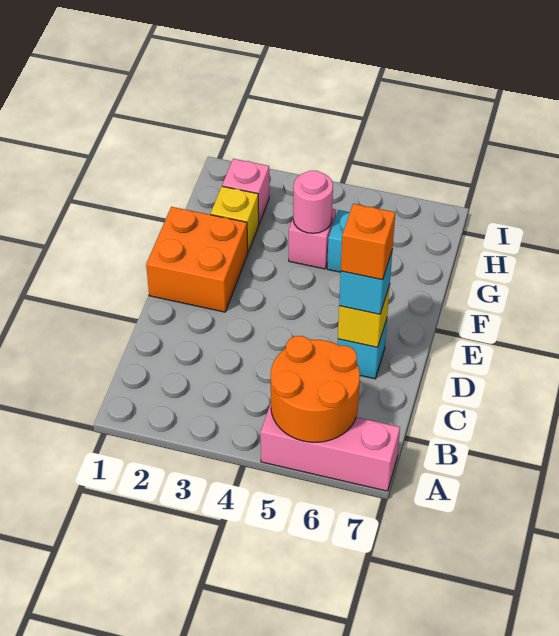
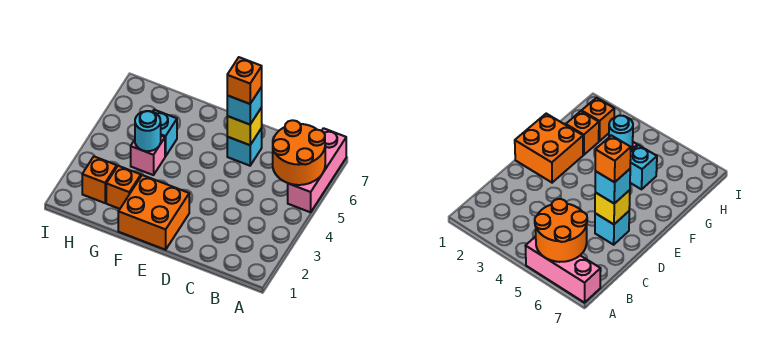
yellow 1x1 brick [210,186,259,252] -> orange 1x1 brick [106,166,141,209]
pink 1x1 round brick [293,171,333,233] -> cyan 1x1 round brick [135,111,161,151]
pink 1x1 brick [222,159,269,223] -> orange 1x1 brick [82,156,117,203]

